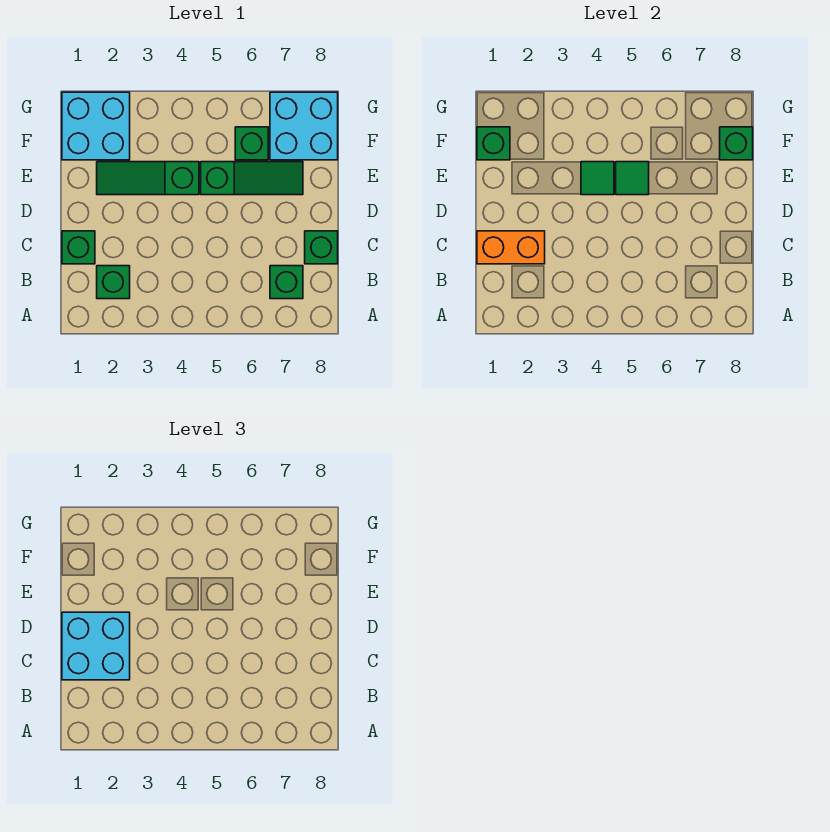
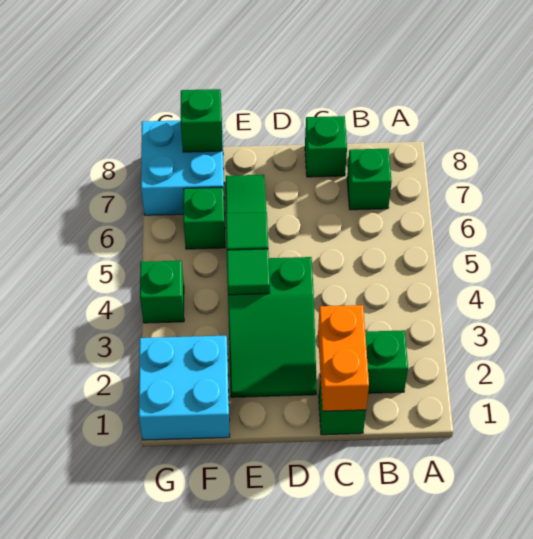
cyan 2x2 brick [62,612,130,680] -> none
green 1x3 slope [97,162,199,195] -> green 2x3 slope [228,257,317,397]
green 1x1 brick [477,127,510,160] -> green 1x1 brick moved to [140,261,184,323]

